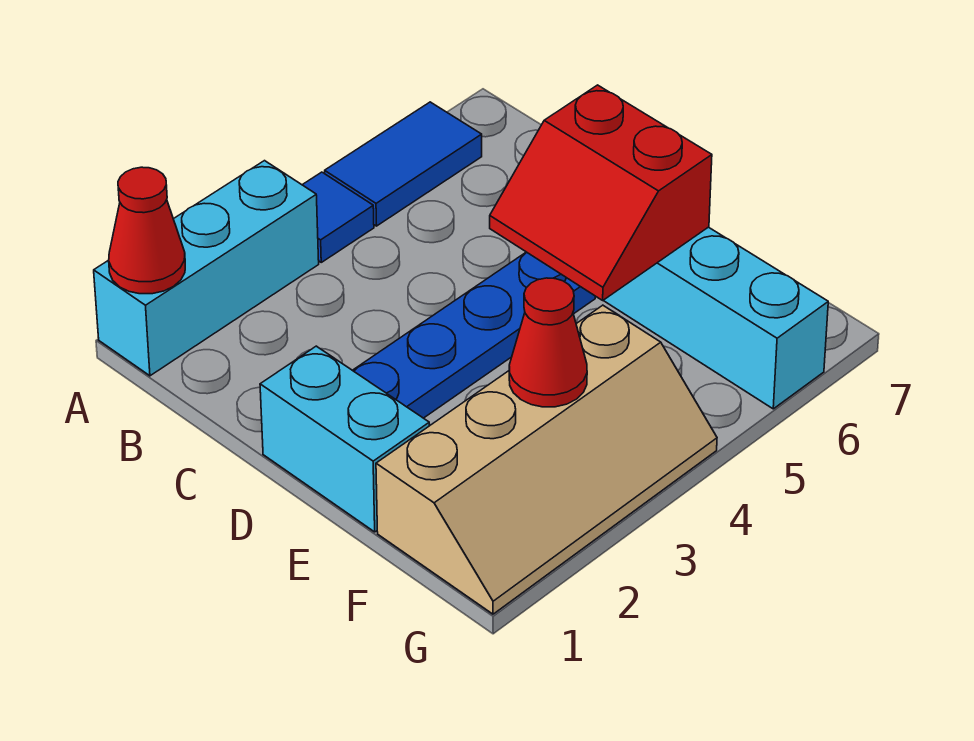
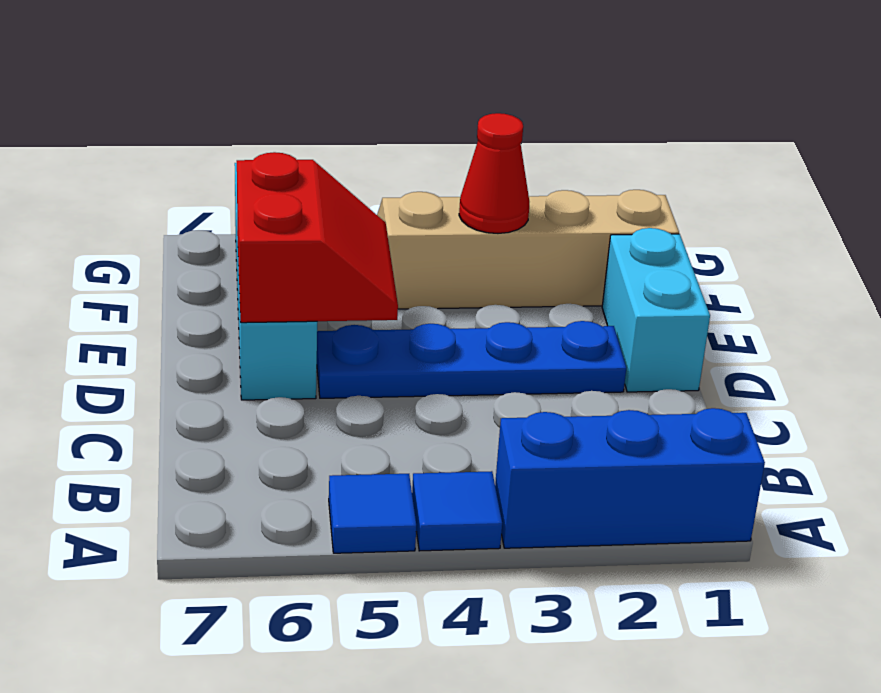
cyan 1x3 brick [94,161,319,376] -> blue 1x3 brick [495,408,765,548]
red 1x1 cone [109,167,185,294] -> none
blue 1x2 tile [325,102,482,226] -> blue 1x1 tile [329,474,416,553]

